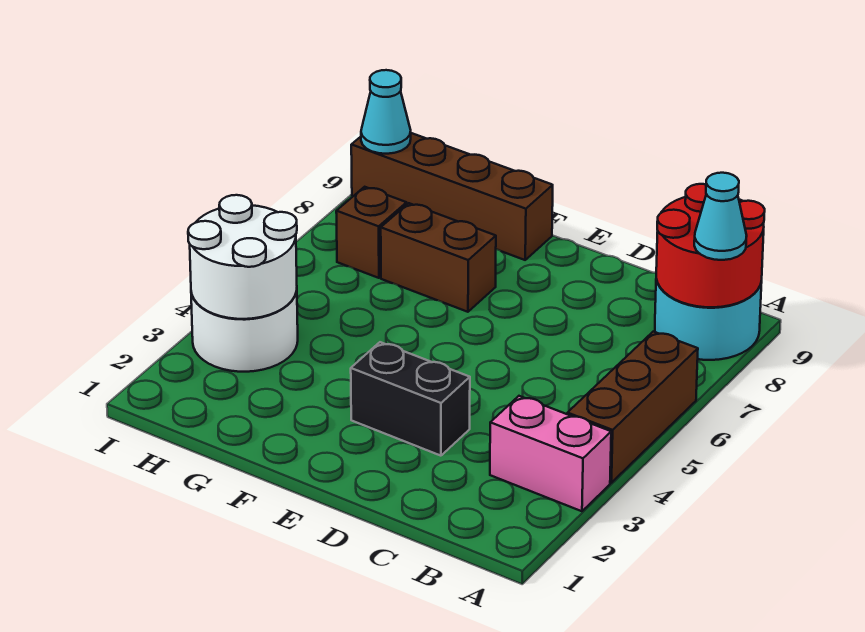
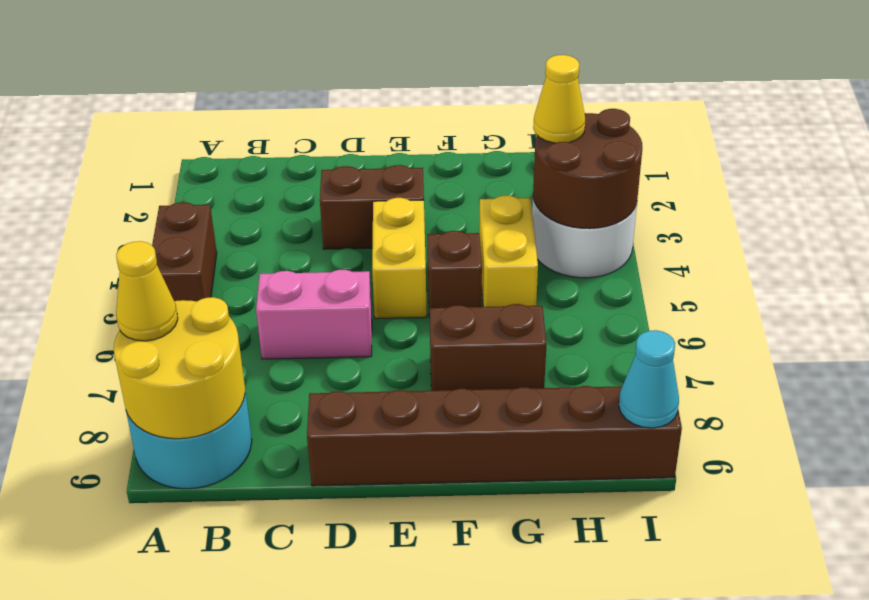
pink 1x2 brick [490,396,611,511] -> pink 1x2 brick moved to [256,270,372,359]
brown 1x3 brick [567,332,698,483] -> brown 1x2 brick [152,202,217,301]
red 2x2 round brick [656,184,765,307] -> yellow 2x2 round brick [114,297,245,439]
cyan 1x1 cone [694,173,747,260] -> yellow 1x1 cone [116,241,178,341]
black 1x2 brick [351,342,470,456] -> brown 1x2 brick [320,165,424,249]
none -> yellow 1x2 brick [372,198,427,319]
brown 1x4 brick [351,133,553,260] -> brown 1x6 brick [307,386,682,486]
none -> yellow 1x2 brick [479,195,538,307]
white 2x2 round brick [188,195,297,319] -> brown 2x2 round brick [533,109,642,229]
none -> yellow 1x1 cone [533,55,585,143]
brown 1x1 brick [336,187,407,278] -> brown 1x1 brick moved to [427,231,482,317]

